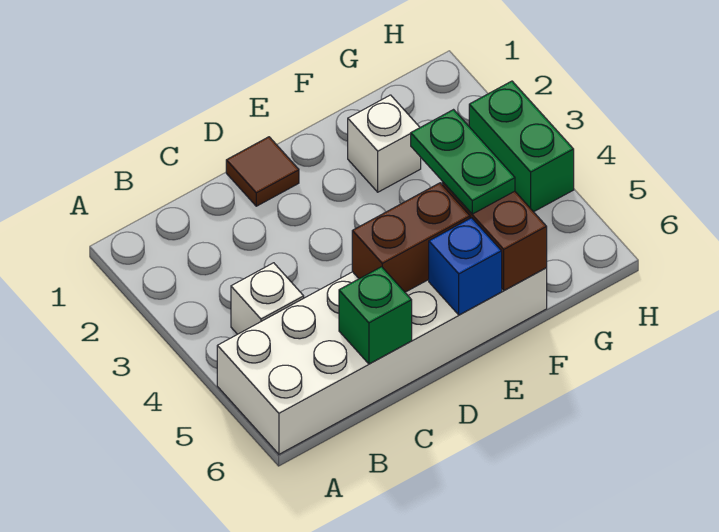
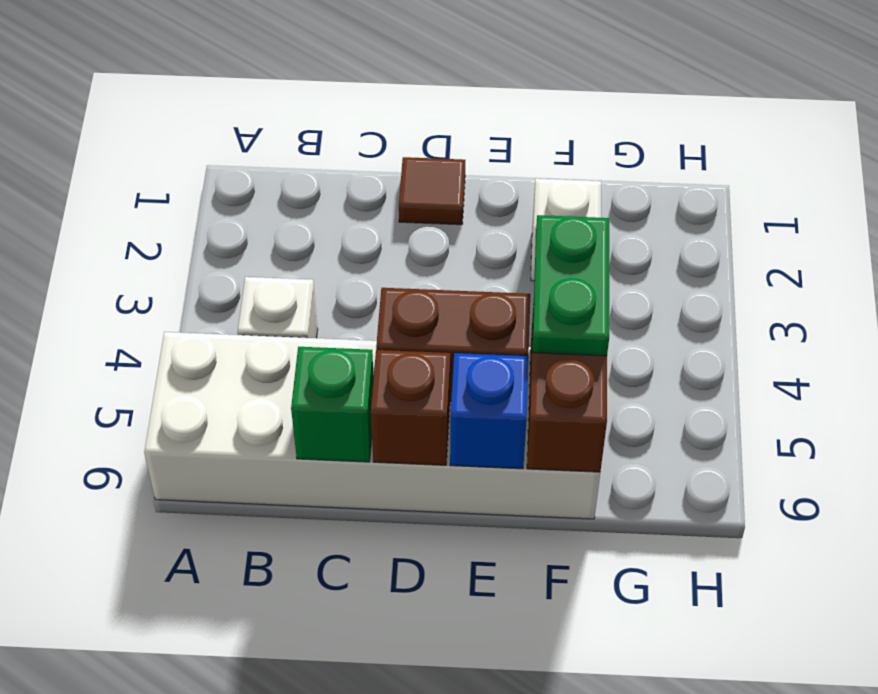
none -> brown 1x1 brick [371,350,450,465]
green 1x2 brick [469,81,574,212] -> none

